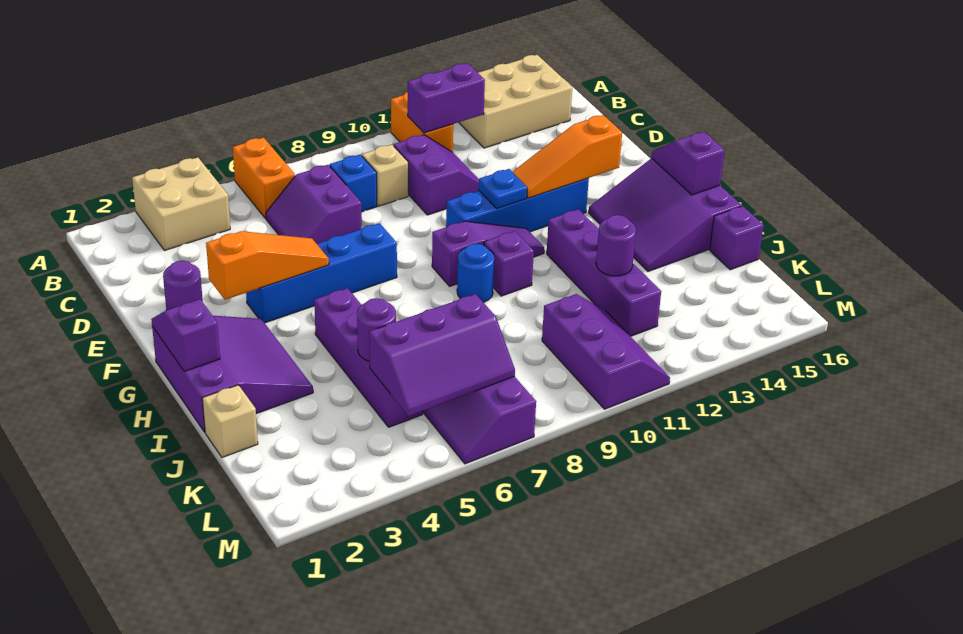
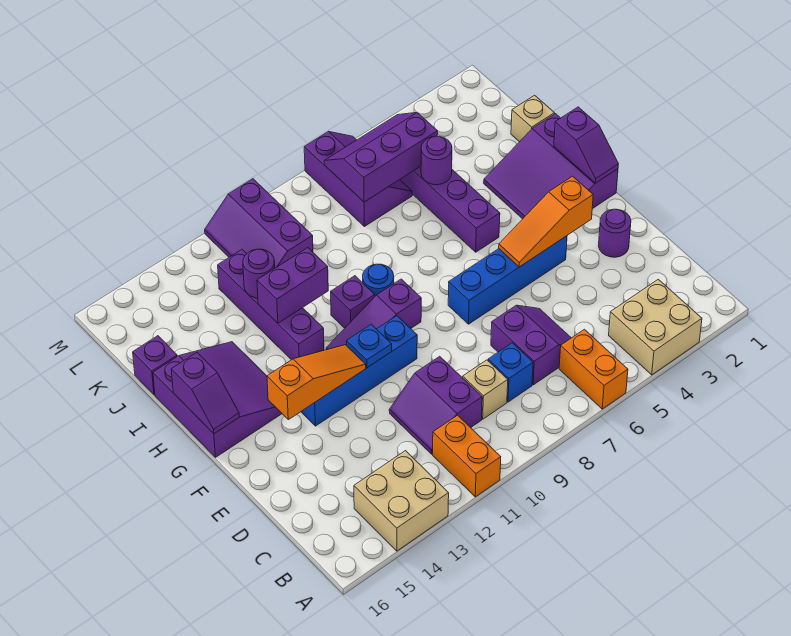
tan 2x3 brick [459,55,572,148] -> tan 2x2 brick [354,451,449,551]
purple 1x2 brick [408,63,485,133] -> purple 1x2 brick moved to [257,248,328,323]

